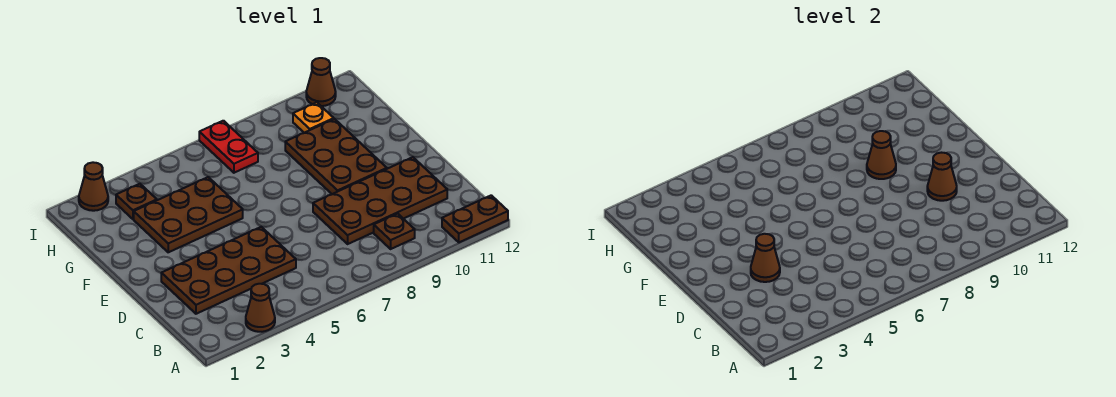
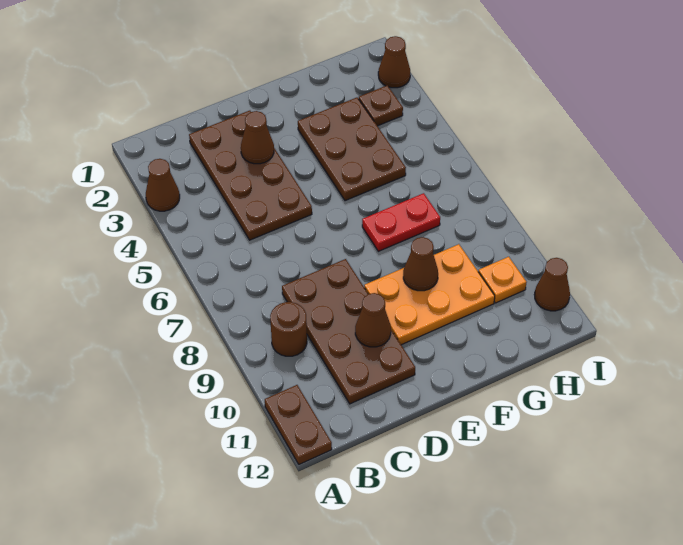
brown 1x1 plate [374,214,415,249] -> brown 1x1 round brick [270,302,307,356]
brown 2x3 plate [285,119,387,194] -> orange 2x3 plate [364,244,495,345]
red 1x2 plate [199,121,258,173] -> red 1x2 plate moved to [362,193,440,251]

